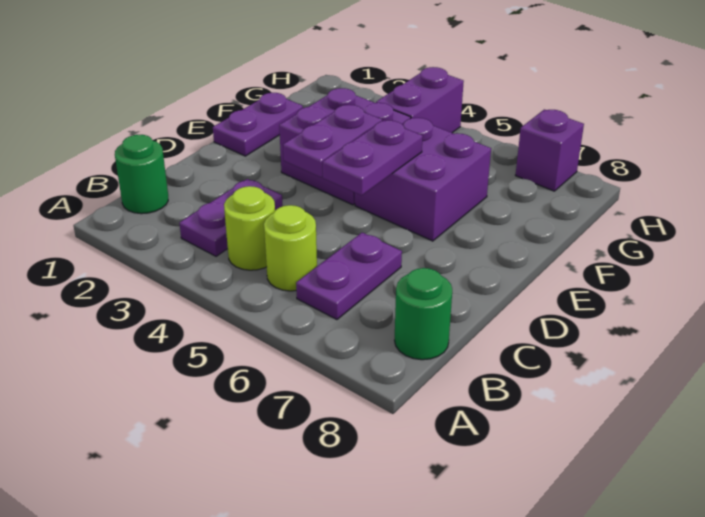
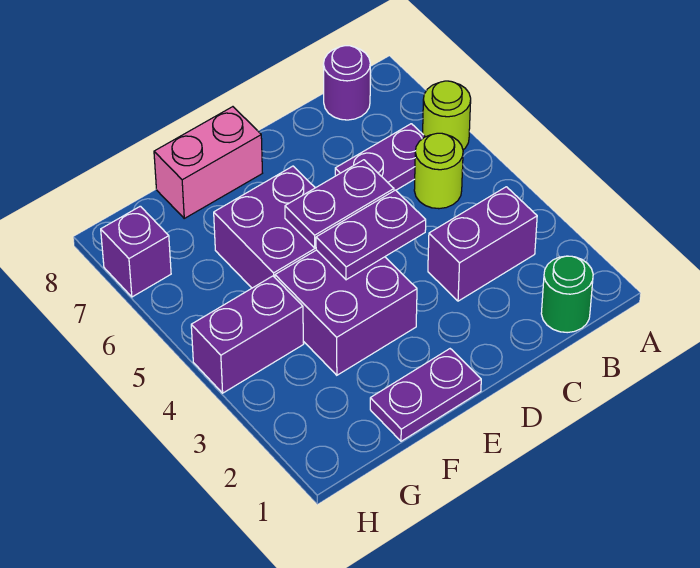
purple 1x2 plate [179,179,283,256] -> purple 1x2 brick [428,187,537,301]
lime 1x1 round brick [224,186,275,270] -> lime 1x1 round brick moved to [423,81,471,150]
green 1x1 round brick [395,268,452,360] -> purple 1x1 round brick [323,46,370,120]
none -> pink 1x2 brick [154,107,262,218]

